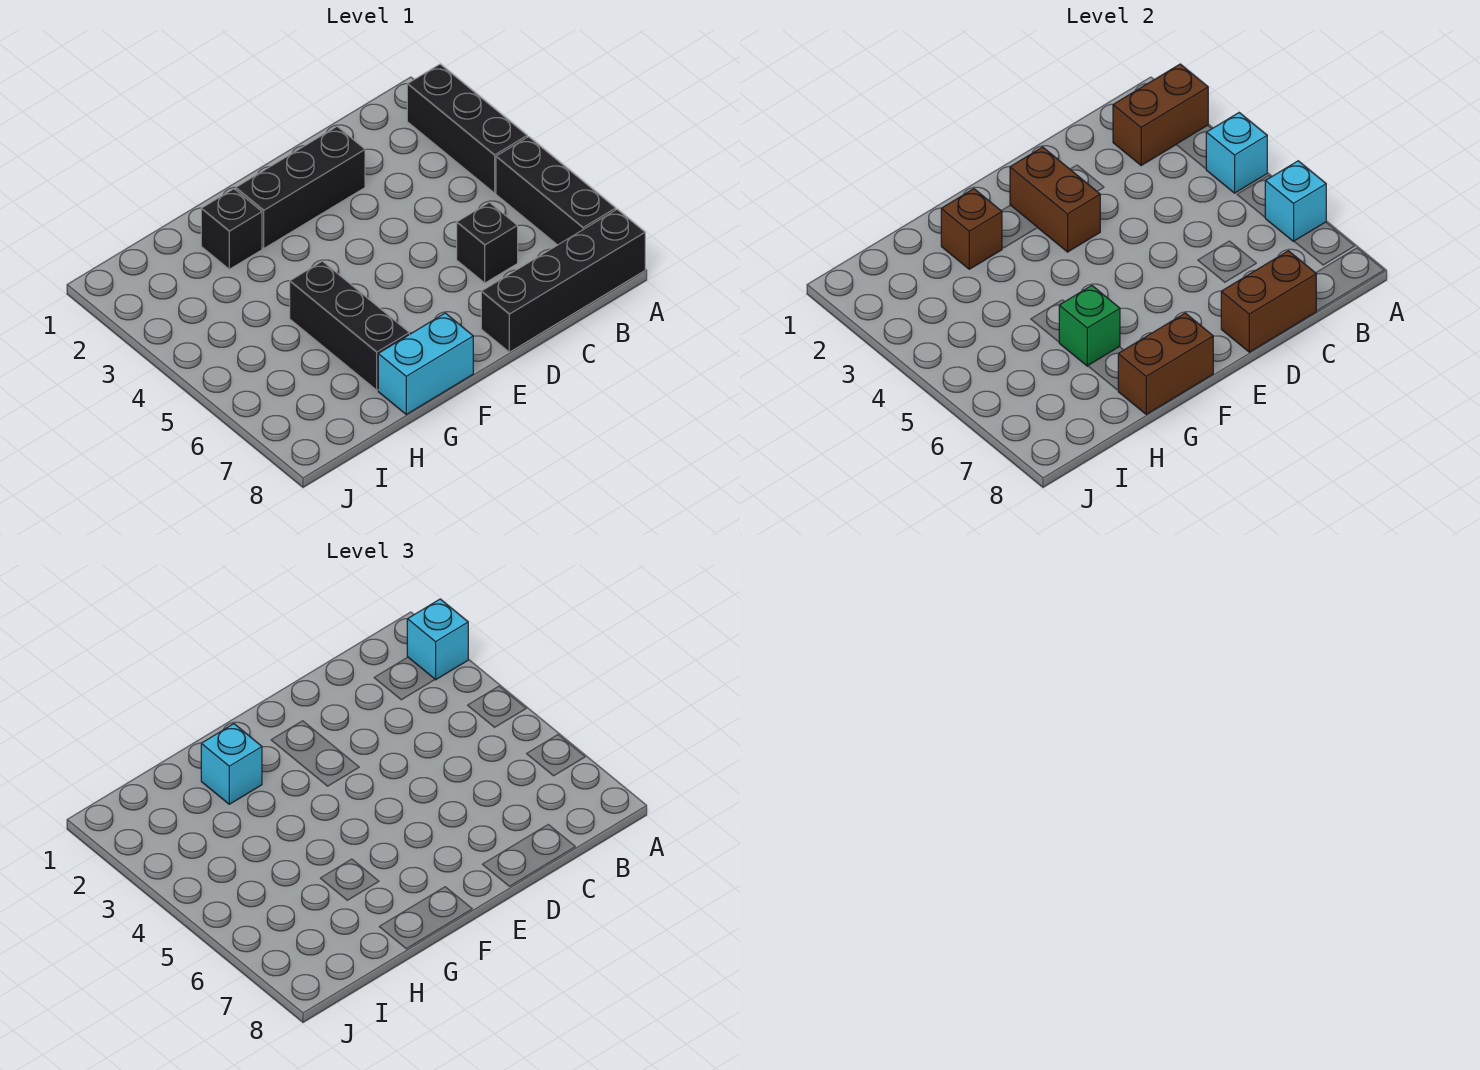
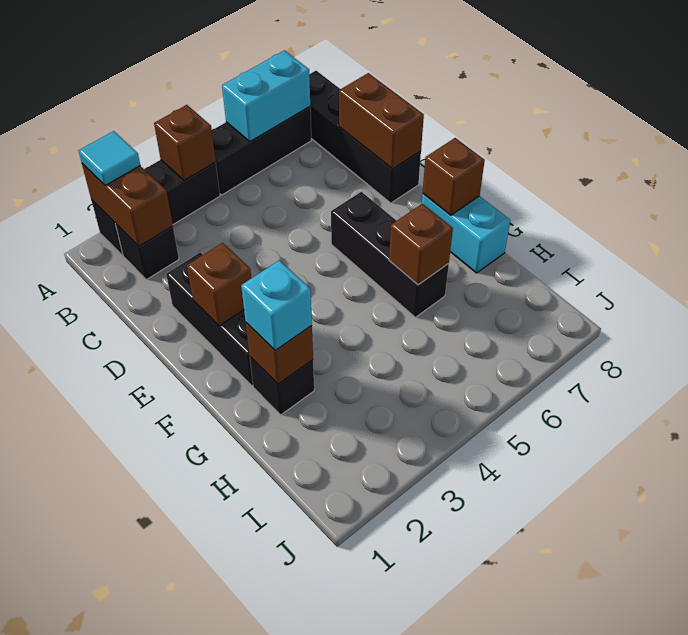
cyan 1x1 brick [407,599,468,680] -> cyan 1x1 tile [79,131,140,186]
cyan 1x1 brick [1206,113,1267,193] -> brown 1x1 brick [154,105,216,180]
cyan 1x1 brick [1265,161,1326,241] -> cyan 1x2 brick [222,50,310,142]
black 1x1 brick [457,202,518,283] -> black 1x1 brick moved to [116,224,179,280]
brown 1x2 brick [1010,147,1100,252] -> brown 1x1 brick [187,243,251,326]
brown 1x2 brick [1118,313,1213,414] -> brown 1x1 brick [423,138,485,215]
black 1x3 brick [290,261,409,390] -> black 1x3 brick turned to [331,192,449,317]
green 1x1 brick [1059,286,1120,366] -> brown 1x1 brick [389,204,453,285]

